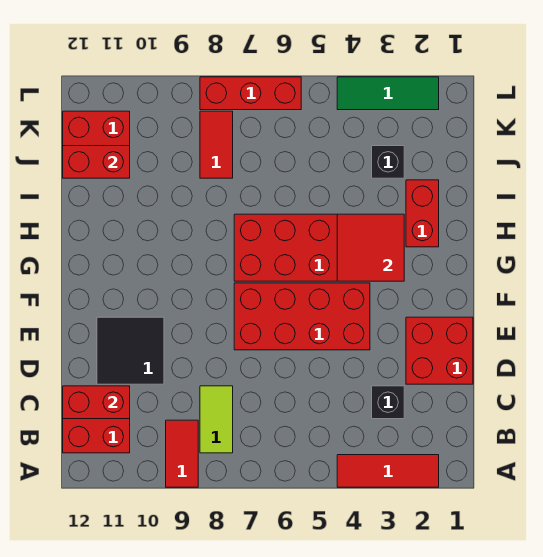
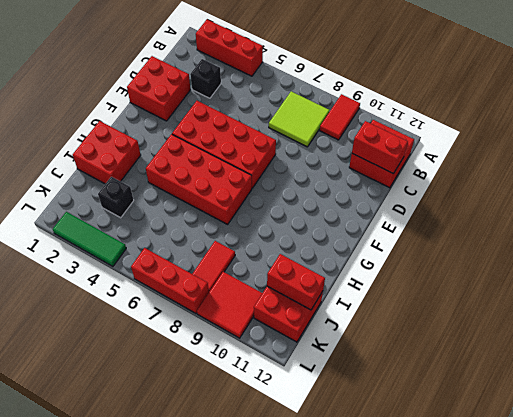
red 1x3 tile [337,455,439,487] -> red 1x3 brick [196,20,263,76]
lime 1x2 tile [200,386,233,453] -> lime 2x2 tile [269,91,329,147]
black 2x2 tile [97,317,164,384] -> none
red 2x2 tile [337,214,404,281] -> red 2x2 tile moved to [197,272,262,338]
red 1x2 brick [406,180,439,247] -> red 2x2 brick [73,121,141,184]

